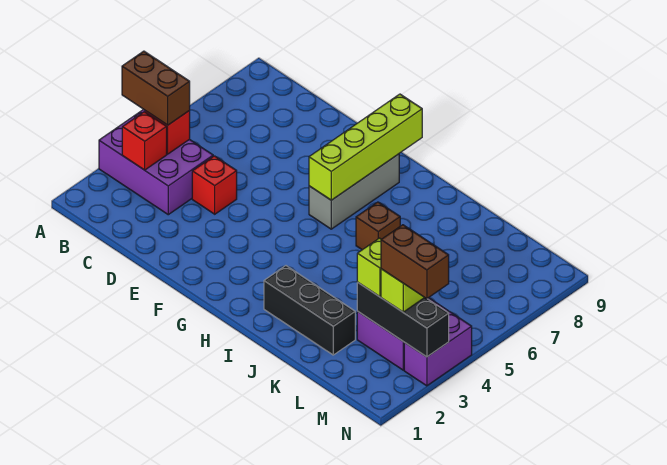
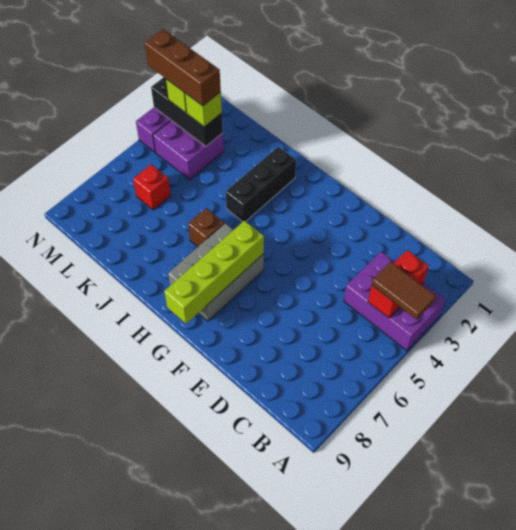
brown 1x2 brick [122,51,190,125] -> brown 1x2 tile [372,262,436,320]
red 1x1 brick [192,156,237,214] -> red 1x1 brick moved to [133,164,171,210]
grey 1x3 brick [309,154,399,229] -> grey 2x3 brick [168,223,264,321]
black 1x3 brick [264,266,355,355] -> black 1x3 brick turned to [226,147,296,222]
brown 1x2 brick [381,225,449,299] -> brown 1x3 brick [145,29,221,106]

